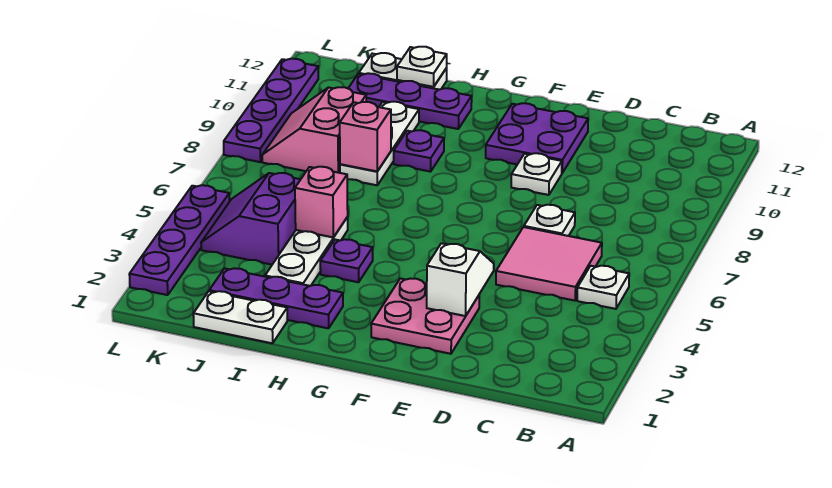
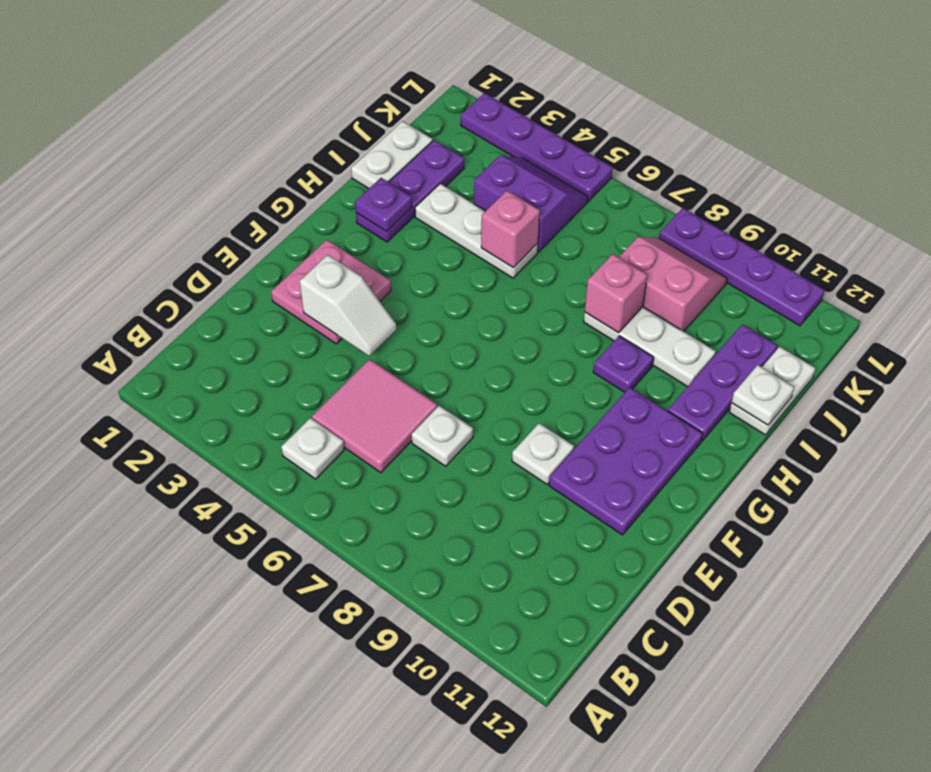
purple 2x2 plate [486,103,588,173] -> purple 2x3 plate [549,387,703,535]
purple 1x1 plate [320,239,373,282] -> purple 1x1 plate moved to [355,178,412,232]

